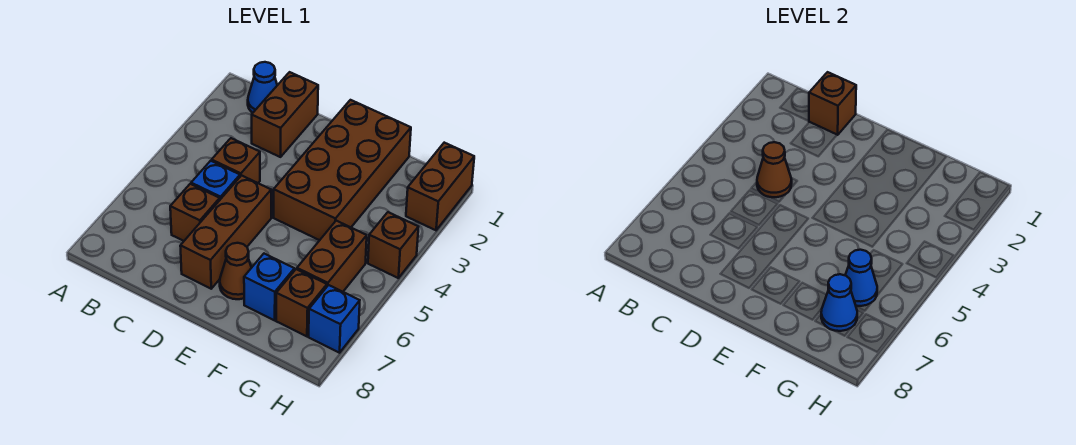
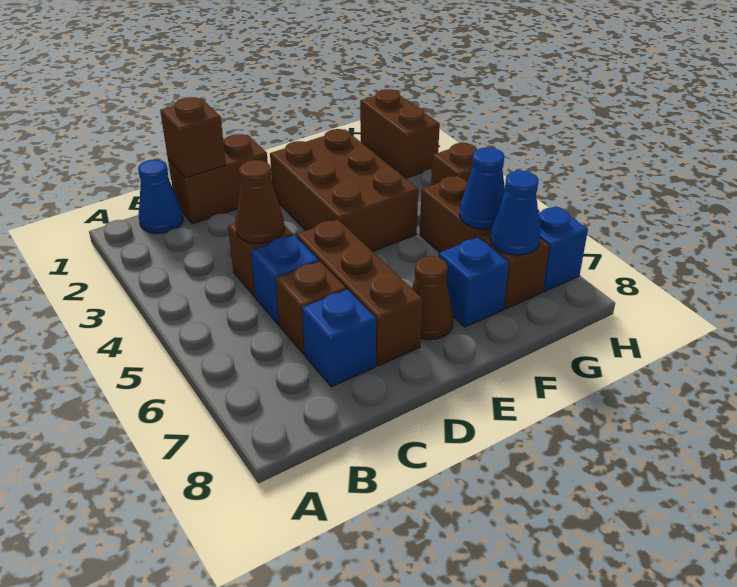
brown 1x2 brick [252,72,318,157] -> brown 1x2 brick turned to [168,134,268,224]
none -> blue 1x1 brick [302,290,376,387]
brown 2x4 brick [274,100,411,240] -> brown 2x3 brick [270,129,418,252]

